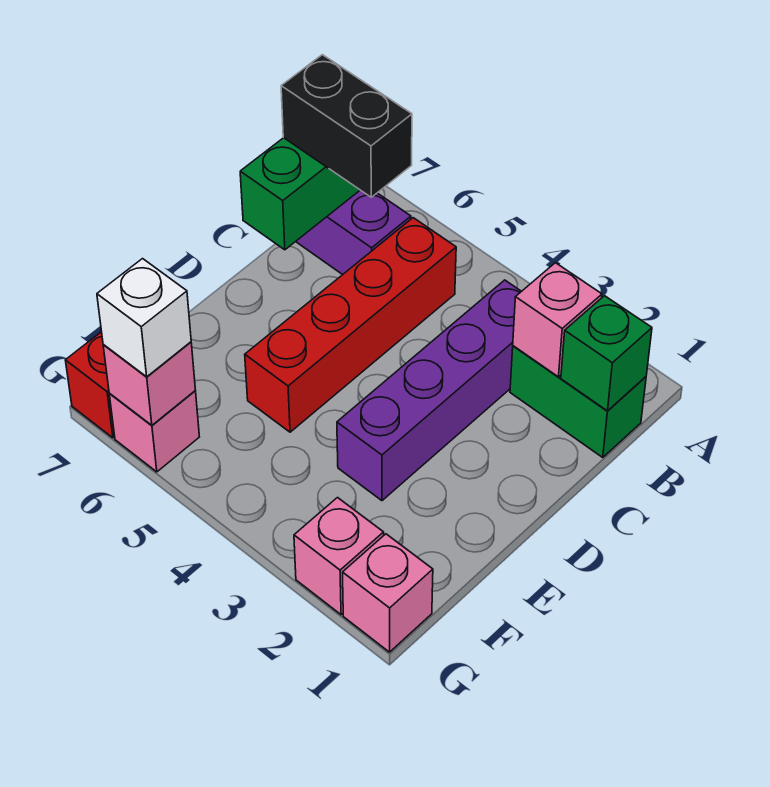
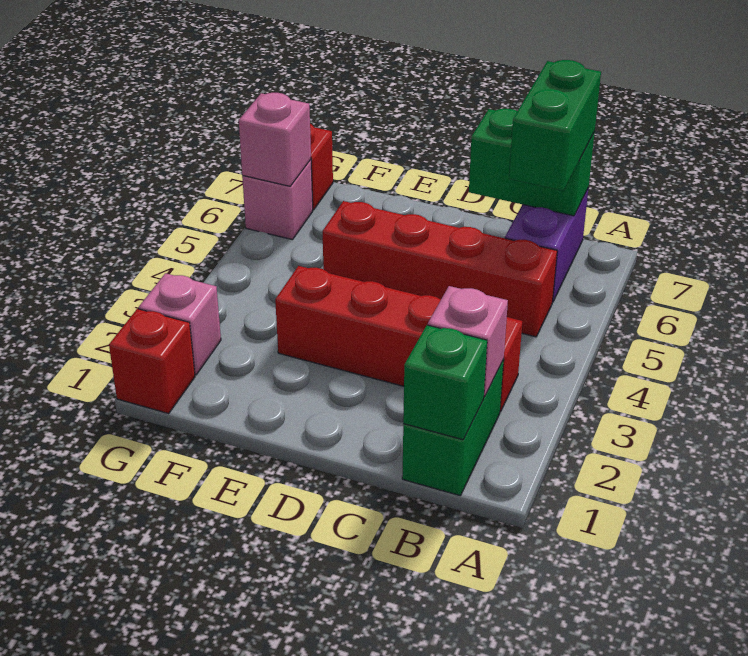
purple 1x4 brick [337,280,521,501] -> red 1x4 brick [275,266,522,412]
black 1x2 brick [281,55,412,197] -> green 1x2 brick [509,60,601,191]
pink 1x1 brick [343,534,433,652] -> red 1x1 brick [109,309,195,413]
white 1x1 brick [97,259,191,377] -> none

